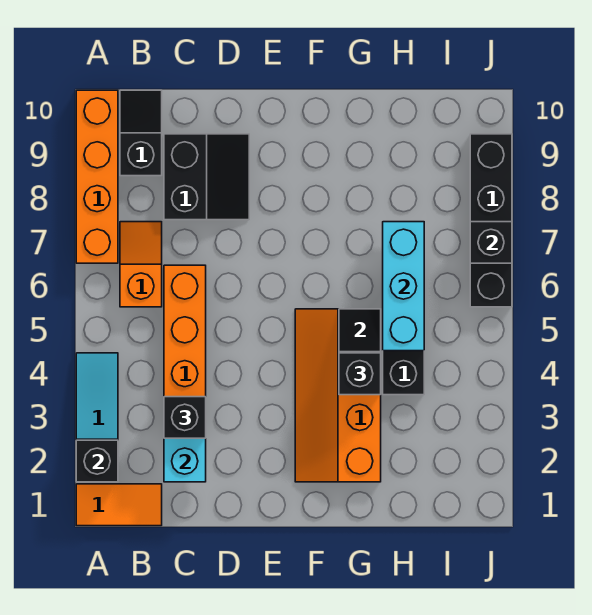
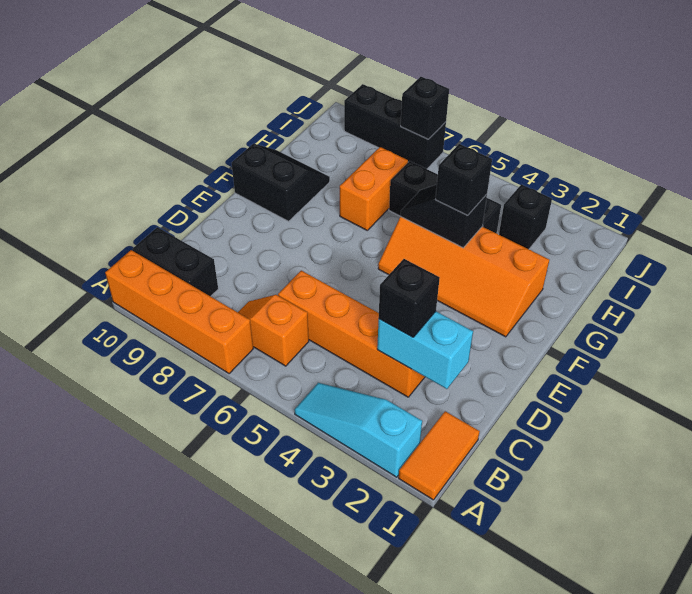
black 1x1 brick [76,440,118,482] -> black 1x1 brick moved to [499,184,552,249]
black 1x2 slope [120,90,162,176] -> black 1x2 brick [132,227,218,296]
black 2x2 slope [164,134,249,220] -> black 2x2 slope moved to [232,144,330,221]
none -> orange 1x2 brick [340,147,408,230]
cyan 1x3 brick [383,222,424,351] -> none
black 1x4 brick [470,134,512,307] -> black 1x3 brick [344,84,446,169]

